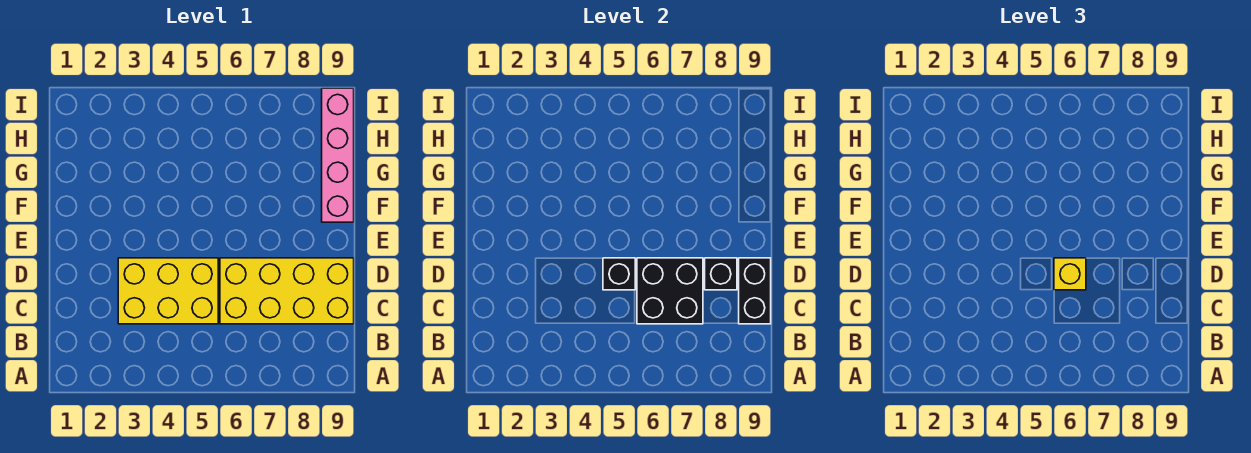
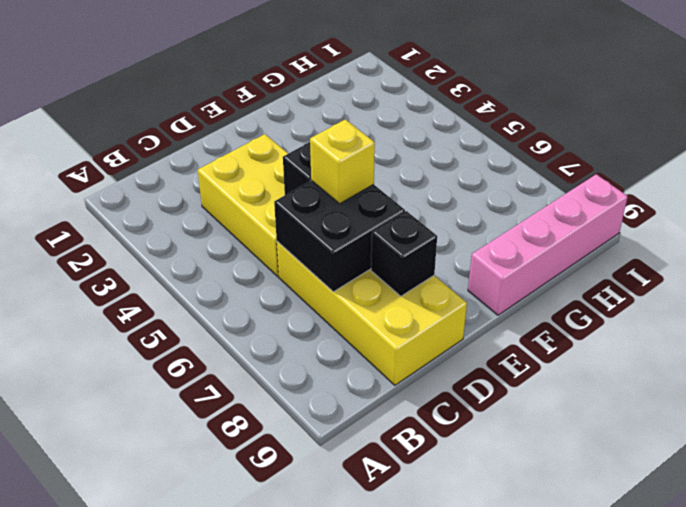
black 1x2 brick [739,258,771,324] -> none

